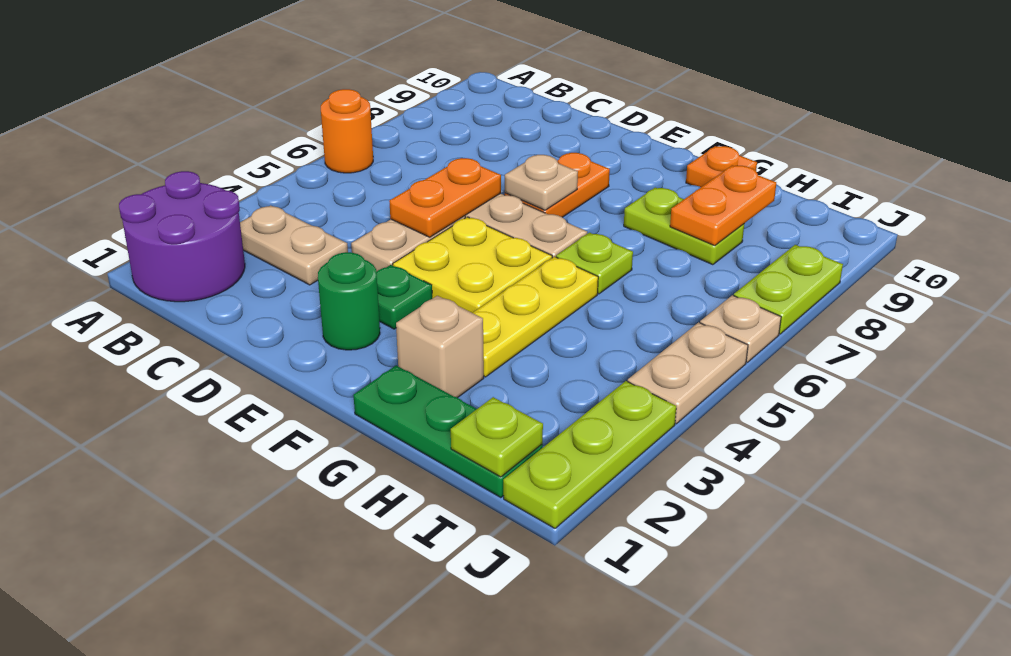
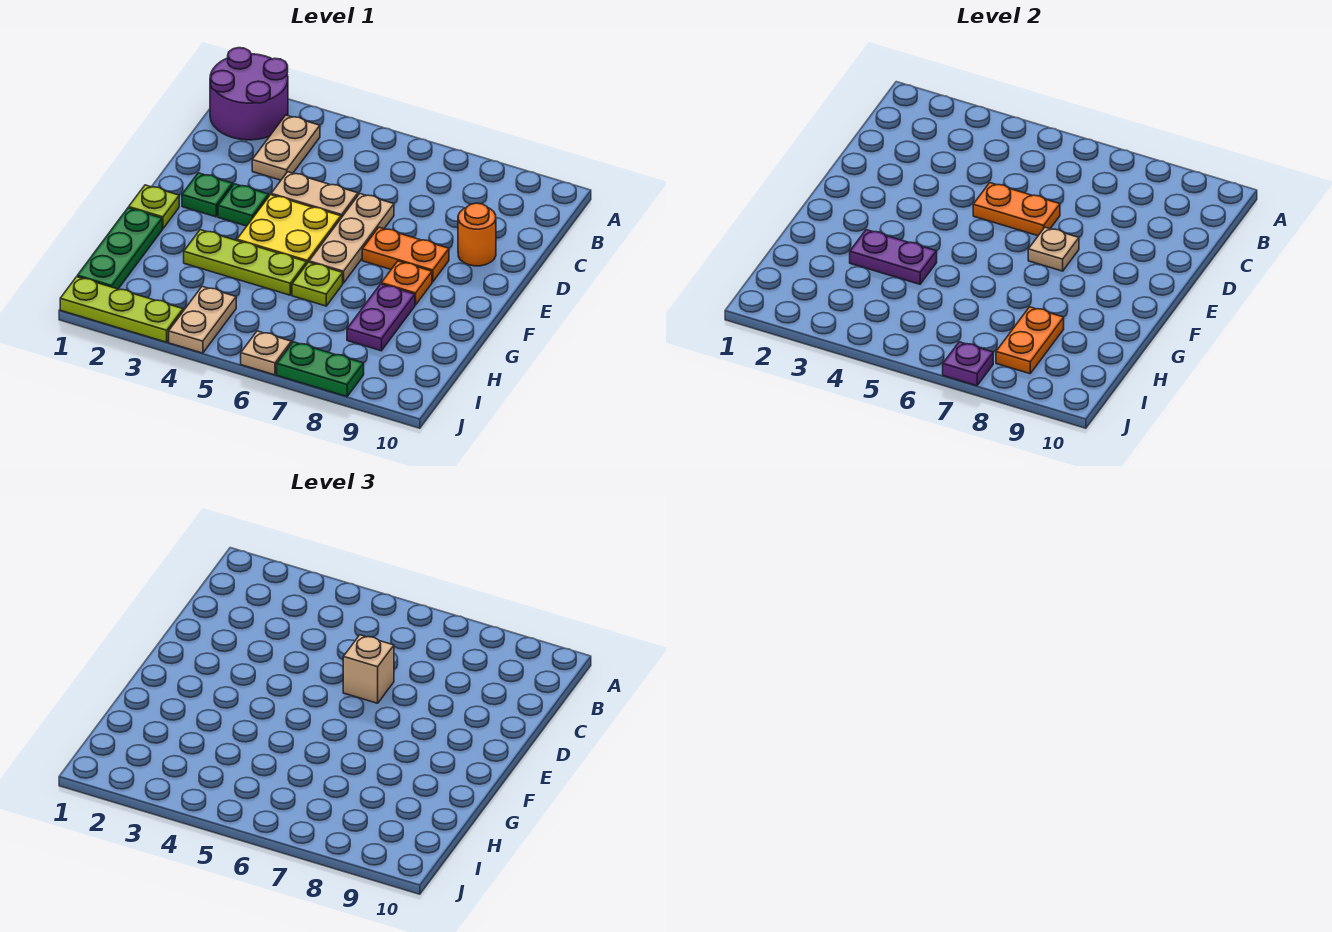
orange 1x1 round brick [321,89,373,173] -> orange 1x1 round brick moved to [458,203,496,266]
green 1x1 round brick [318,252,380,350] -> green 1x1 plate [182,173,233,217]
tan 1x1 brick [396,296,484,398] -> tan 1x1 brick moved to [343,635,394,703]
yellow 1x3 plate [473,257,598,377] -> lime 1x3 plate [184,230,307,295]
none -> purple 1x2 plate [850,230,937,284]
lime 1x2 plate [624,188,744,265] -> purple 1x2 plate [347,284,415,351]
orange 1x1 plate [686,146,757,187] -> orange 1x1 plate moved to [381,261,432,305]
orange 1x2 plate [670,165,776,246] -> orange 1x2 plate turned to [996,307,1064,374]
lime 1x1 plate [451,397,543,477] -> lime 1x1 plate moved to [129,185,179,229]
tan 1x2 plate [628,322,748,424] -> tan 1x2 plate turned to [169,286,236,353]
lime 1x2 plate [734,245,843,334] -> green 1x2 plate [277,342,364,397]
none -> purple 1x1 plate [943,342,993,386]

